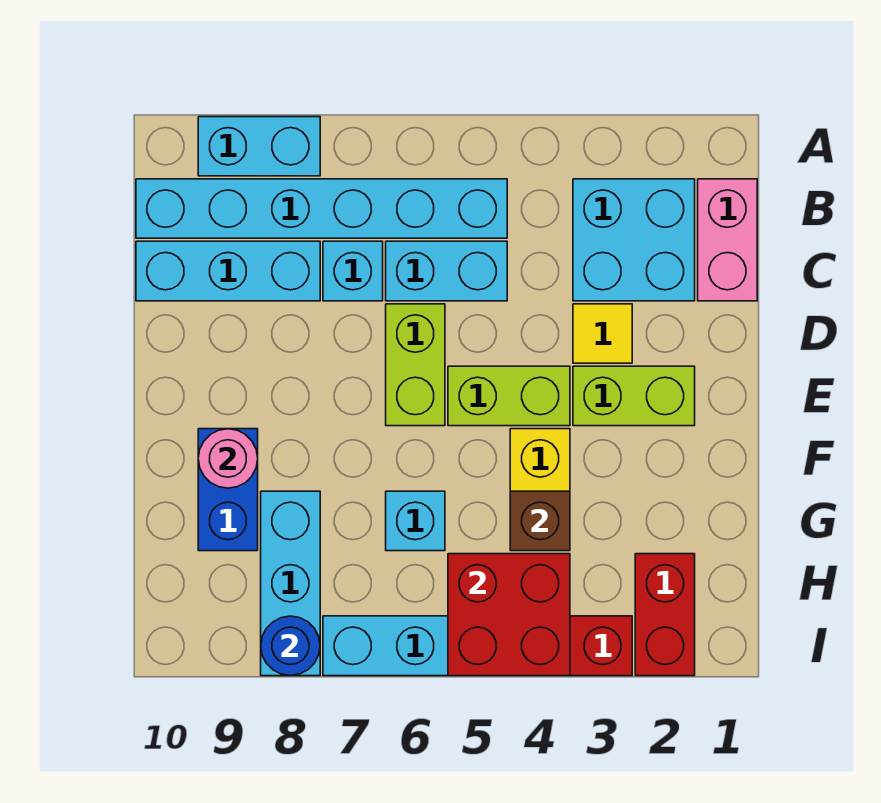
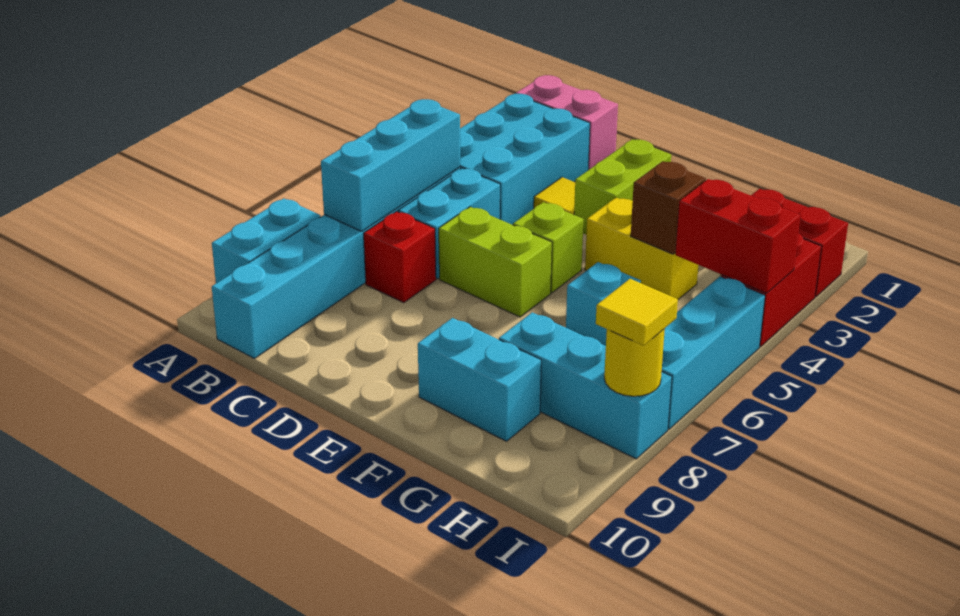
cyan 2x2 brick [573,179,695,301] -> cyan 2x3 brick [460,94,590,225]
cyan 1x1 brick [323,241,383,301] -> red 1x1 brick [364,211,436,303]
cyan 1x3 brick [136,241,320,301] -> cyan 1x3 brick moved to [321,99,460,231]
lime 1x2 brick [448,366,570,426] -> lime 1x1 brick [513,202,584,293]
blue 1x2 brick [198,429,258,551] -> cyan 1x2 brick [418,318,541,441]
pink 1x1 round brick [198,429,258,488] -> none
red 2x2 brick [448,554,570,676] -> red 1x2 brick [675,179,801,293]
blue 1x1 round brick [261,616,320,676] -> yellow 1x1 round brick [604,329,665,396]
none -> yellow 1x1 tile [596,279,678,346]

